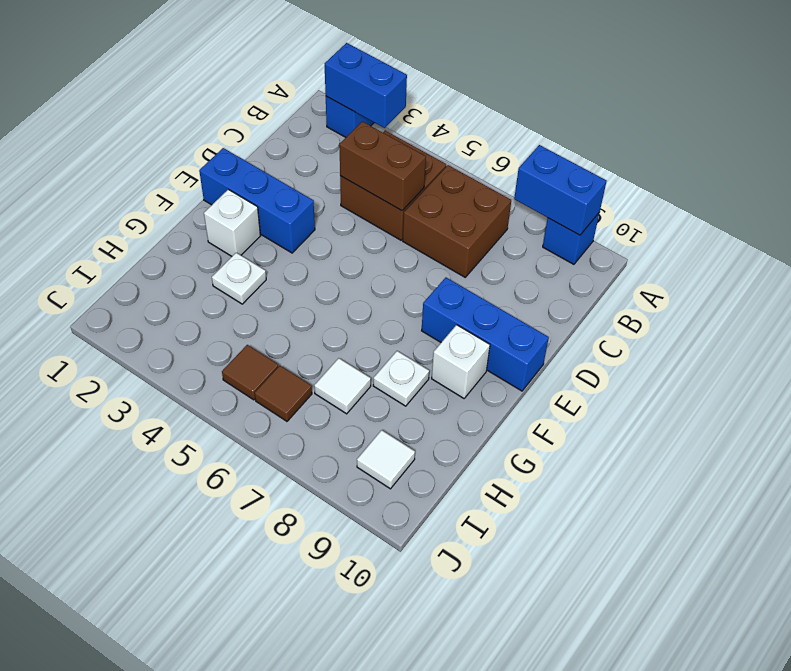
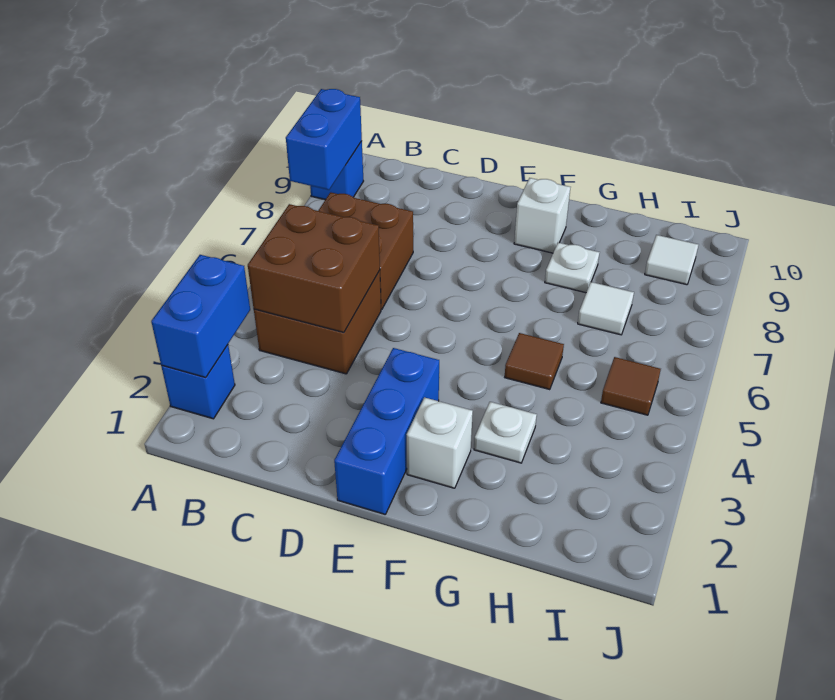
brown 1x2 brick [339,121,426,211] -> brown 2x2 brick [248,204,380,333]
blue 1x3 brick [422,278,549,391] -> none
brown 1x1 tile [255,366,312,421] -> brown 1x1 tile moved to [505,333,564,390]

